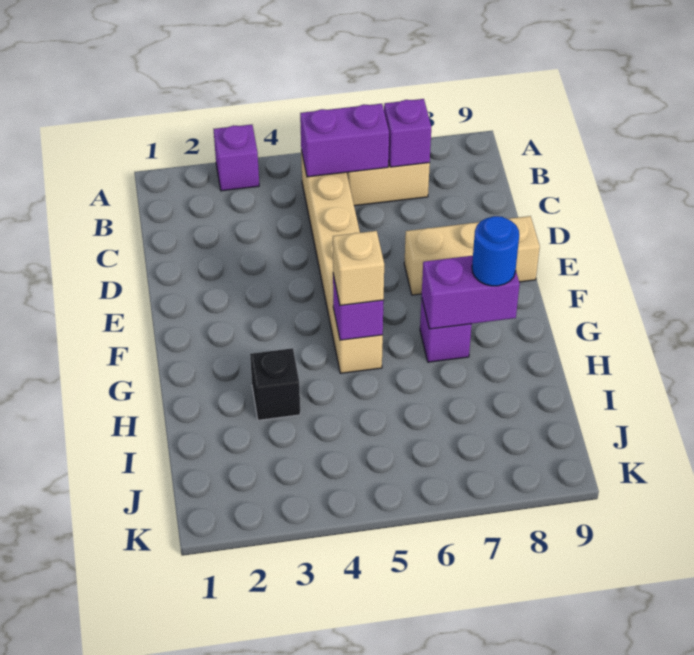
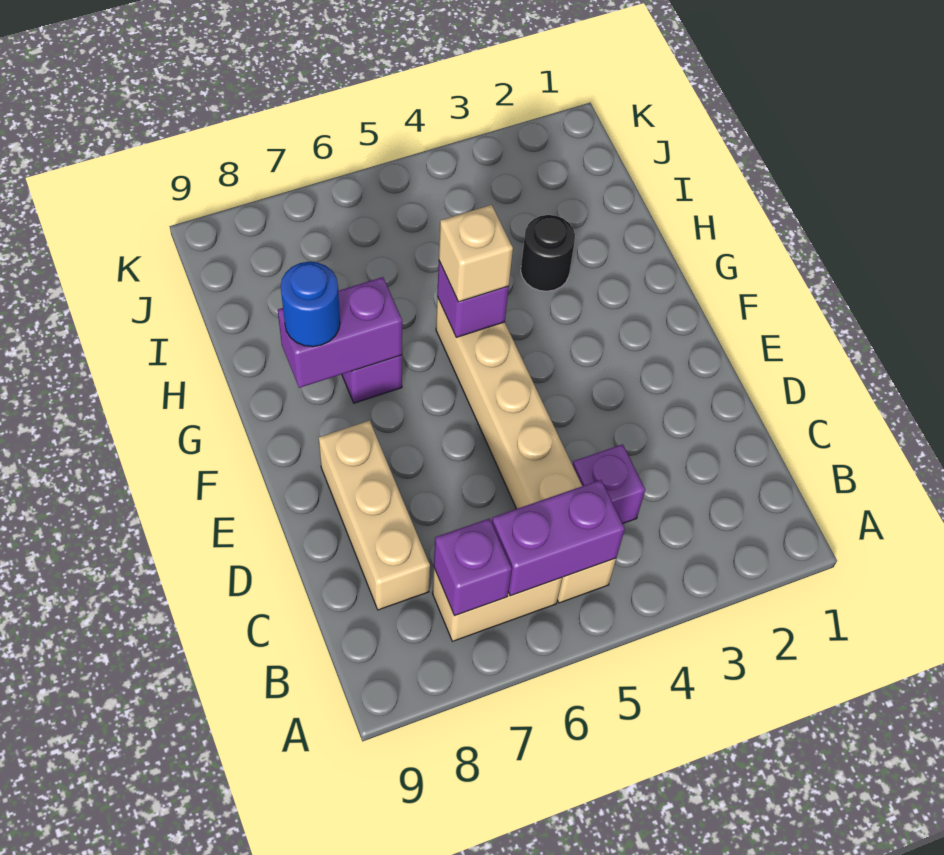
purple 1x1 brick [213,125,259,191] -> purple 1x1 brick moved to [573,444,645,524]
tan 1x3 brick [404,216,540,295] -> tan 1x3 brick turned to [319,421,430,610]
black 1x1 brick [250,348,300,420] -> black 1x1 round brick [521,215,575,291]

